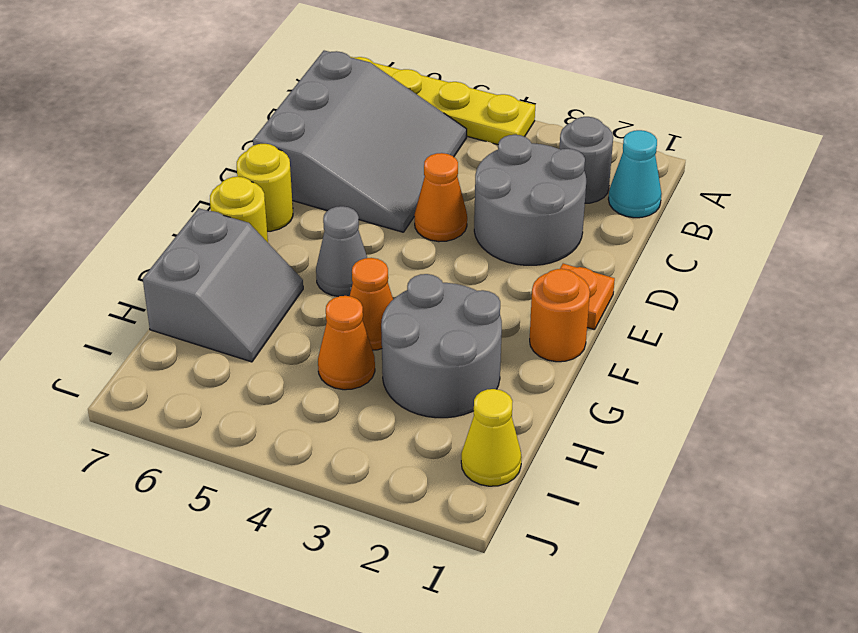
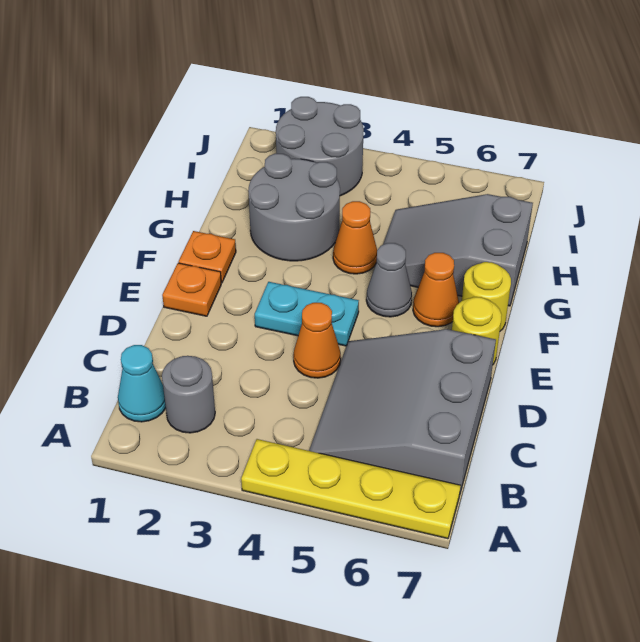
grey 2x2 round brick [474,135,586,265] -> grey 2x2 round brick moved to [276,97,364,196]
none -> cyan 1x2 plate [255,282,359,346]
orange 1x1 round brick [530,269,590,362] -> orange 1x1 plate [179,231,236,283]
grey 2x2 slope [143,208,303,362] -> grey 2x3 slope [383,194,533,306]
orange 1x1 cone [318,296,375,390] -> orange 1x1 cone moved to [413,253,459,327]
yellow 1x1 cone [461,389,522,486] -> none

